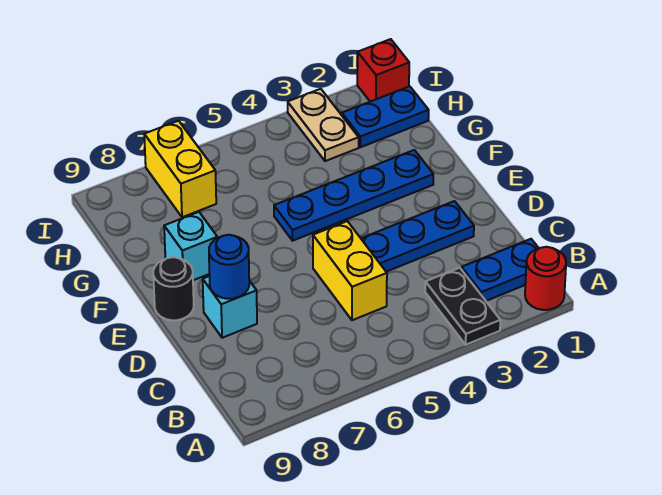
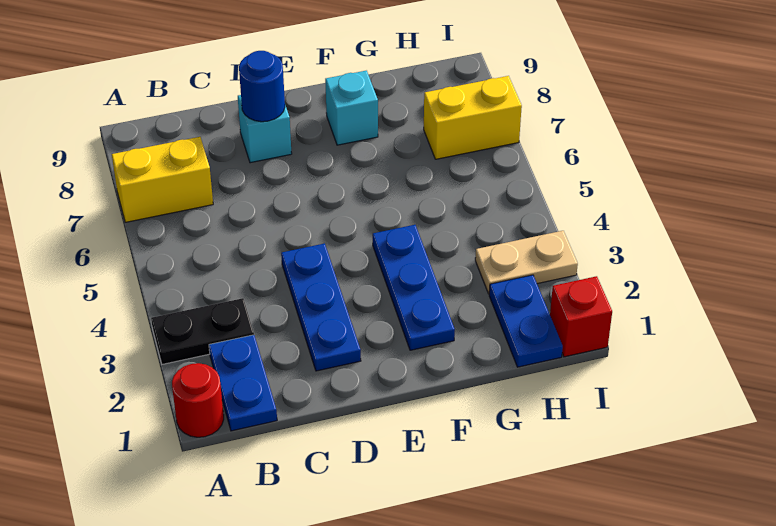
yellow 1x2 brick [313,221,387,320] -> yellow 1x2 brick moved to [112,137,213,222]
black 1x1 round brick [153,257,194,320] -> none
blue 1x4 plate [274,150,433,241] -> blue 1x3 plate [373,225,455,350]

